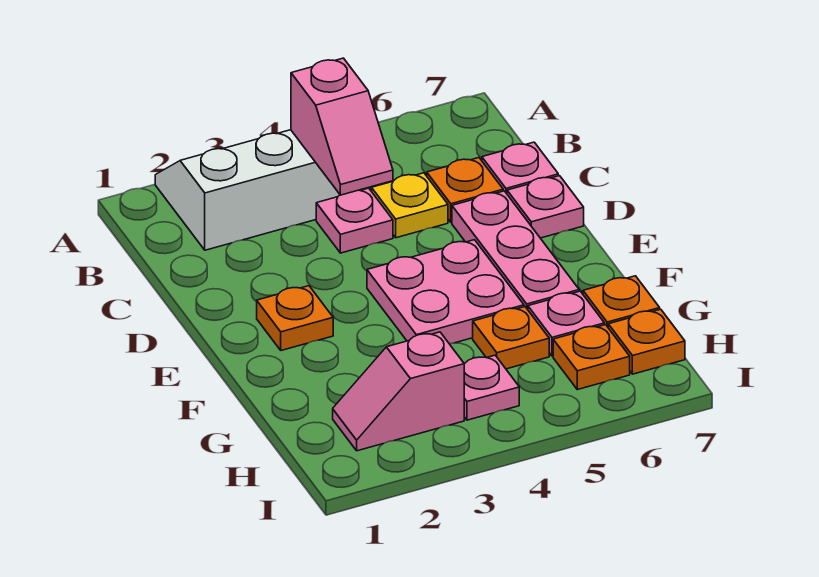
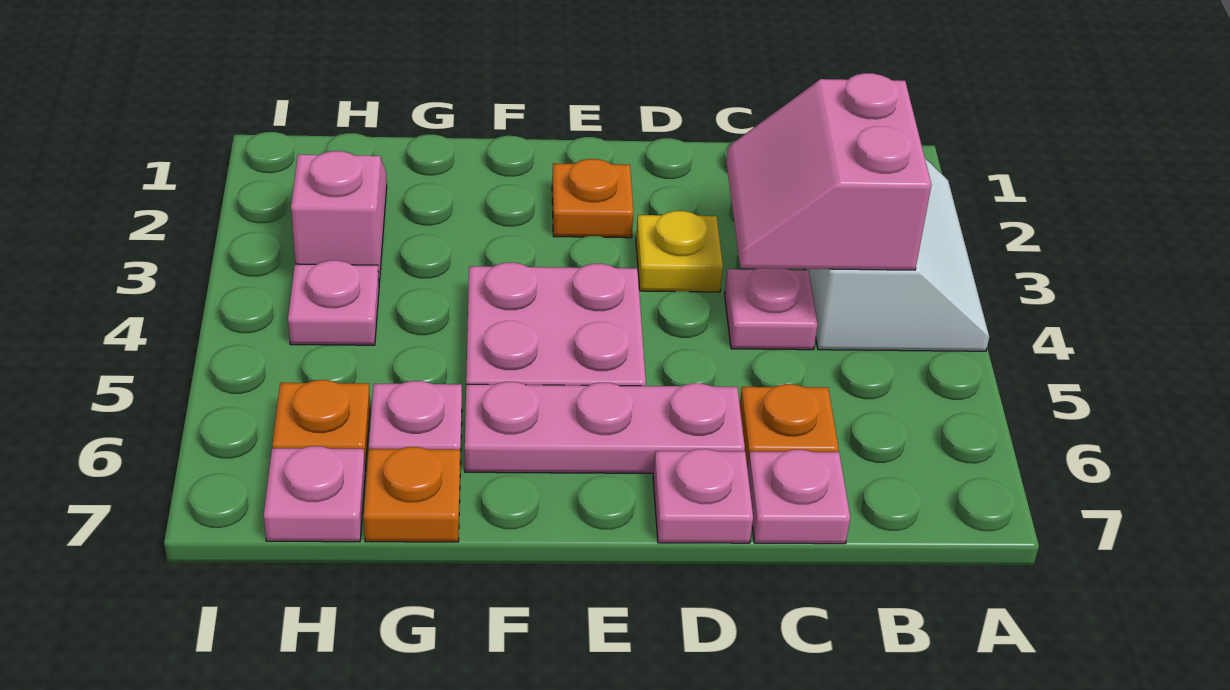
pink 1x2 slope [291,58,393,195] -> pink 2x2 slope [726,73,931,270]
yellow 1x1 plate [372,173,448,238] -> yellow 1x1 plate moved to [636,211,723,292]
orange 1x1 plate [473,307,549,369] -> none
orange 1x1 plate [608,309,685,374] -> pink 1x1 plate [264,446,365,542]

